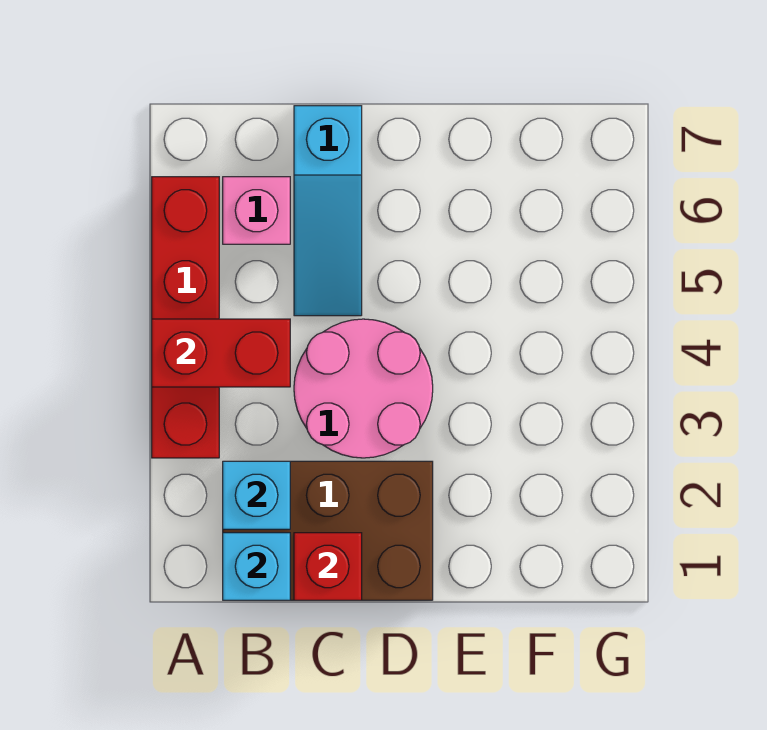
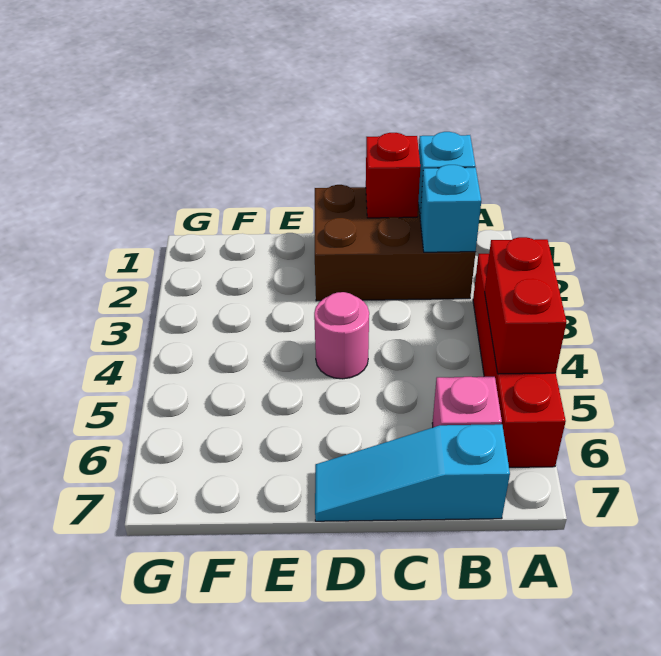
red 1x2 brick [152,319,290,387] -> red 1x2 brick turned to [485,237,566,374]
pink 2x2 round brick [294,319,433,458] -> pink 1x1 round brick [314,292,369,379]
cyan 1x3 slope [294,106,362,316] -> cyan 1x3 slope turned to [315,424,510,521]

